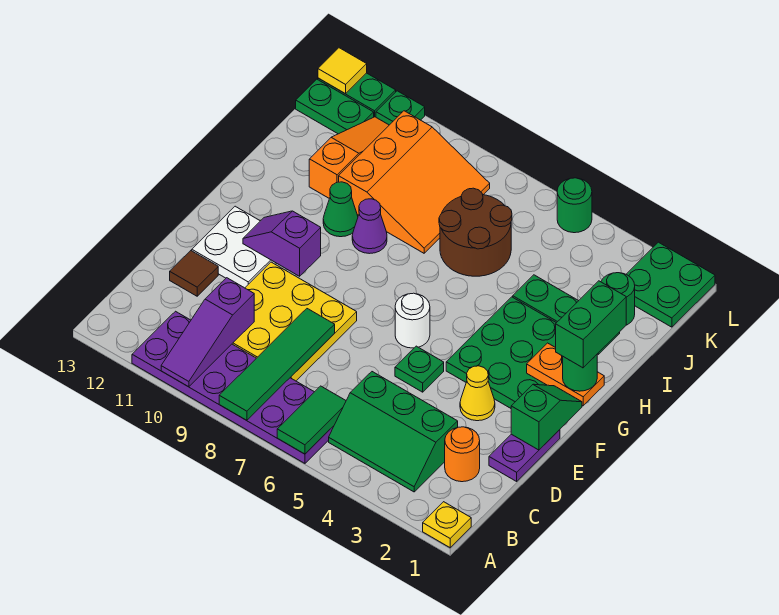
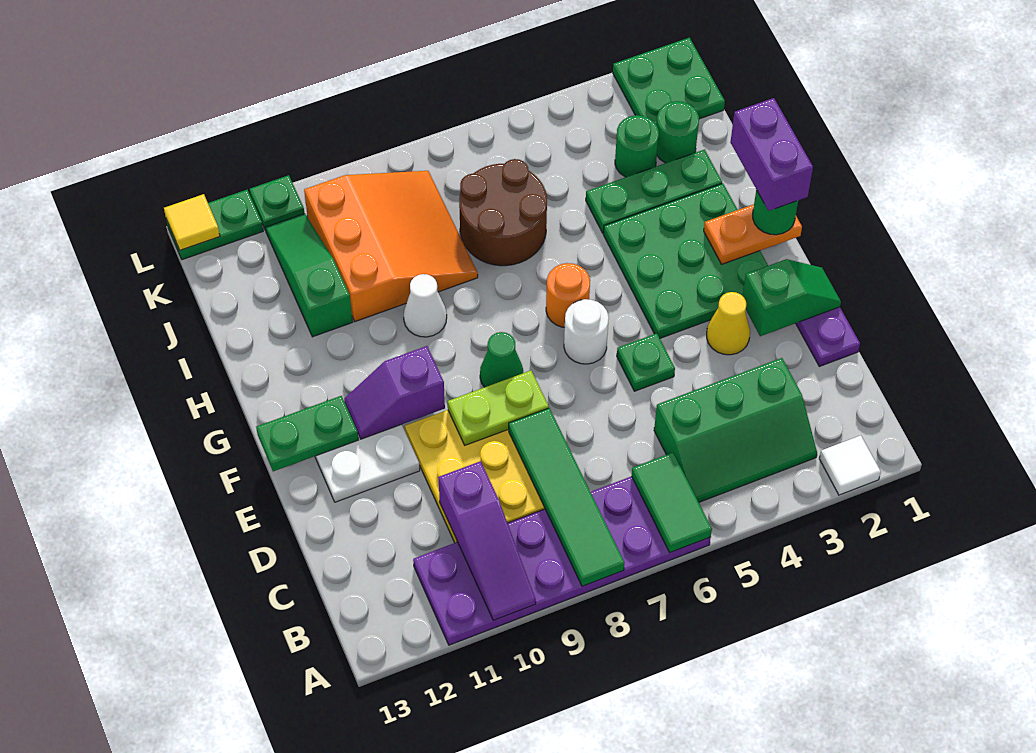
yellow 1x1 plate [423,502,471,548] -> none
none -> white 1x1 tile [819,435,881,495]
orange 1x1 round brick [445,427,480,482] -> orange 1x1 round brick moved to [546,263,590,327]
brown 1x1 tile [170,251,218,296] -> none
green 1x2 slope [511,384,582,450] -> green 1x2 slope turned to [743,259,841,336]
none -> lime 1x2 plate [448,371,549,445]
green 1x2 brick [556,281,626,368] -> purple 1x2 brick [730,98,813,211]
purple 1x1 cone [352,199,387,254] -> white 1x1 cone [404,274,447,337]
green 1x1 cone [323,182,358,237] -> green 1x1 cone moved to [480,332,523,387]
orange 1x3 slope [309,117,389,199] -> green 1x3 slope [265,214,352,337]
green 1x2 plate [296,79,374,134] -> green 1x2 plate moved to [256,396,358,471]
green 1x1 round brick [557,178,592,233] -> green 1x1 round brick moved to [615,115,659,177]

